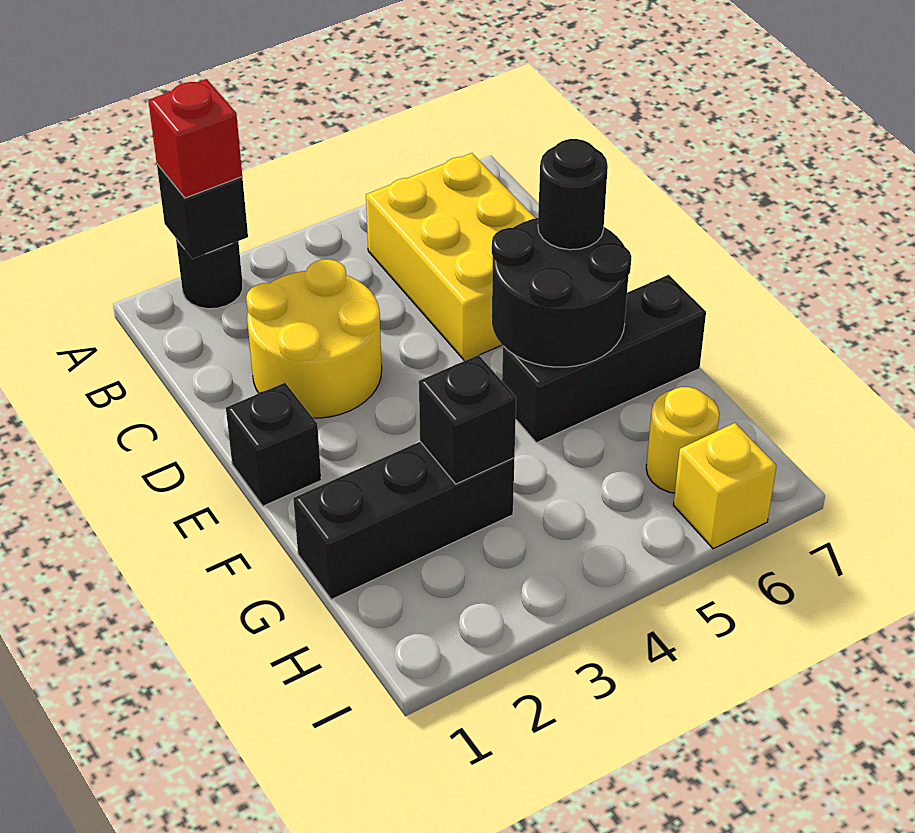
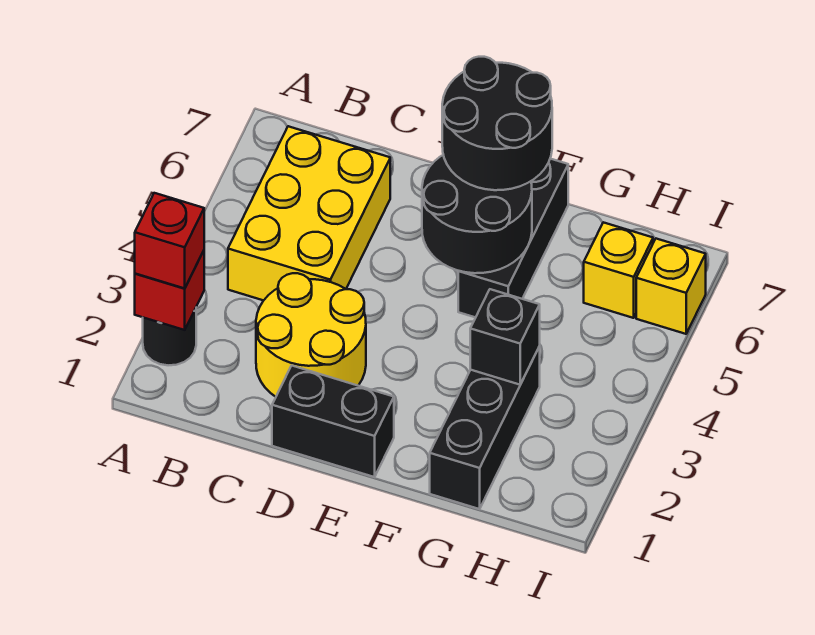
black 1x1 brick [157,164,248,259] -> red 1x1 brick [135,251,204,330]
yellow 2x3 brick [366,153,535,361] -> yellow 2x3 brick turned to [228,126,390,300]
black 1x1 brick [226,383,321,506] -> black 1x2 brick [272,366,394,477]
black 1x1 round brick [538,139,608,250] -> black 2x2 round brick [442,57,552,190]
yellow 1x1 round brick [646,387,719,493] -> yellow 1x1 brick [584,222,653,318]

